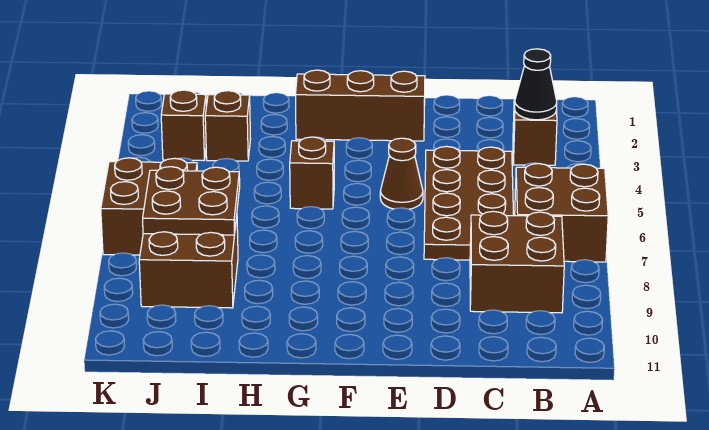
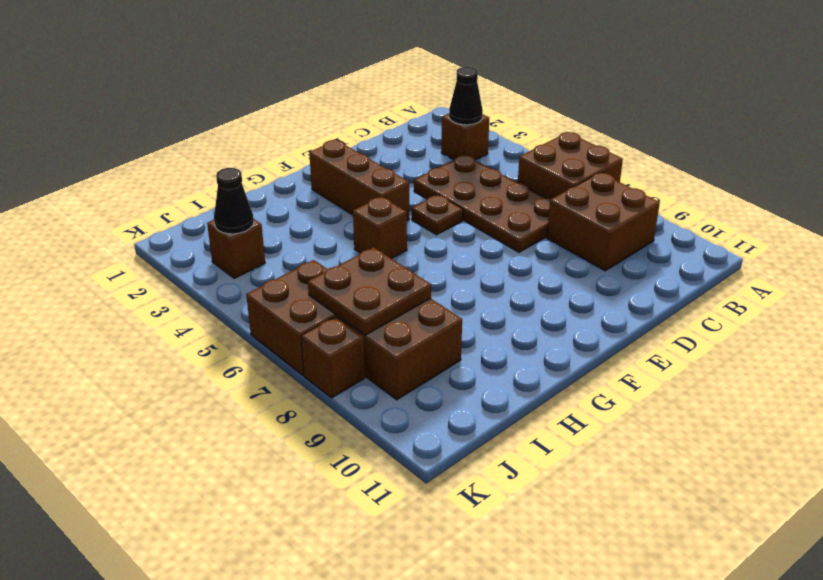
brown 1x3 brick [296,70,425,141] -> brown 1x3 brick turned to [309,140,409,221]
brown 1x1 cone [380,138,423,209] -> brown 1x1 plate [412,195,463,235]
brown 1x1 brick [205,91,251,161] -> brown 1x1 brick moved to [301,317,365,398]
none -> black 1x1 cone [214,168,254,234]

